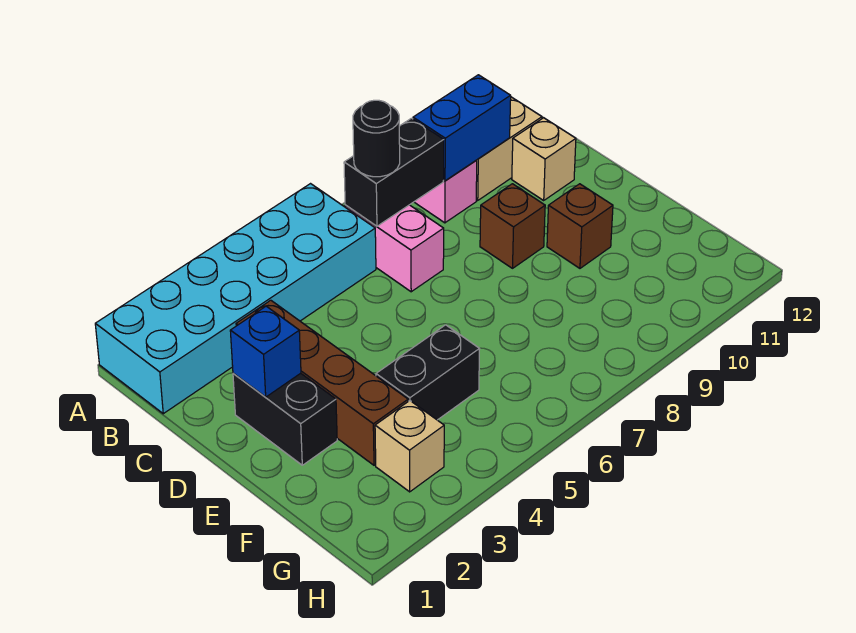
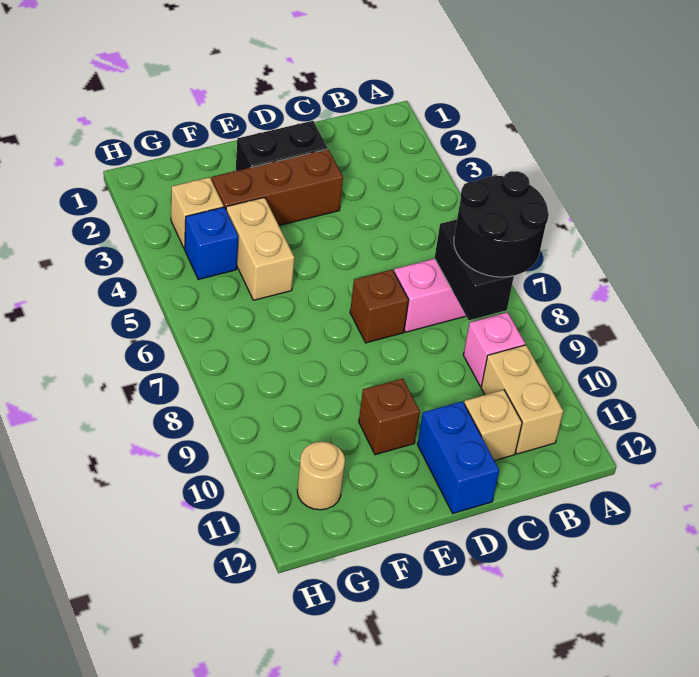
cyan 2x6 brick [95,184,376,414] -> none
black 1x1 round brick [353,100,400,177] -> black 2x2 round brick [454,171,549,277]
blue 1x2 brick [413,75,511,181] -> blue 1x2 brick moved to [417,401,499,513]
brown 1x4 brick [236,300,408,465] -> brown 1x3 brick [212,149,343,225]
blue 1x1 brick [230,306,301,397] -> blue 1x1 brick moved to [185,207,238,279]
brown 1x1 brick [480,184,545,268] -> brown 1x1 brick moved to [350,270,409,343]
black 1x2 brick [376,325,480,420] -> tan 1x2 brick [226,197,295,300]
none -> tan 1x1 round brick [297,441,345,510]

